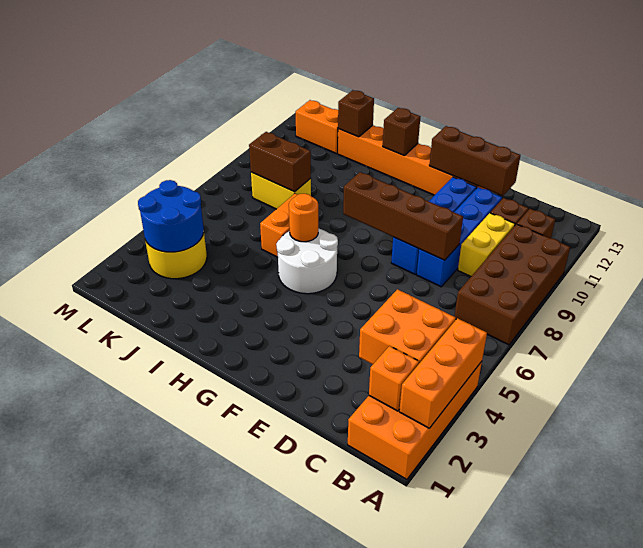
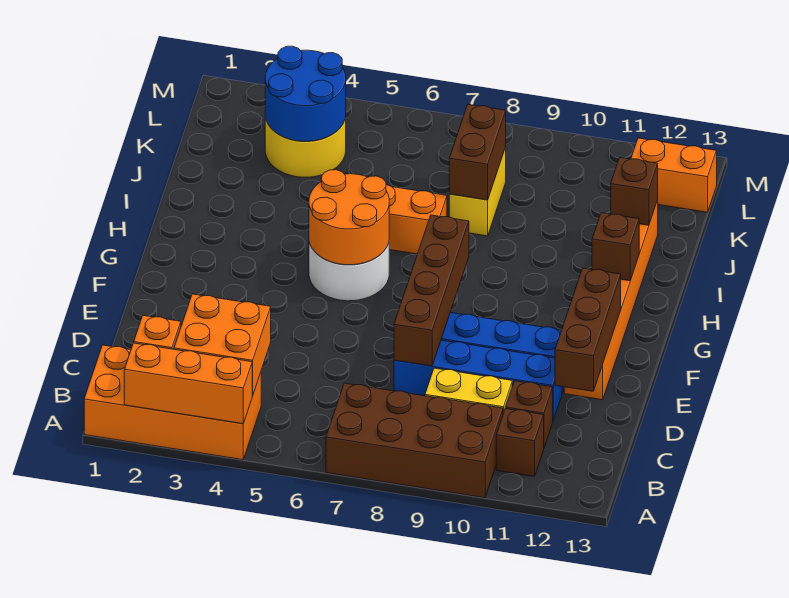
orange 1x1 round brick [289,194,318,242] -> orange 2x2 round brick [309,170,389,265]
orange 1x2 brick [295,100,338,154] -> orange 1x2 brick turned to [631,138,717,212]

